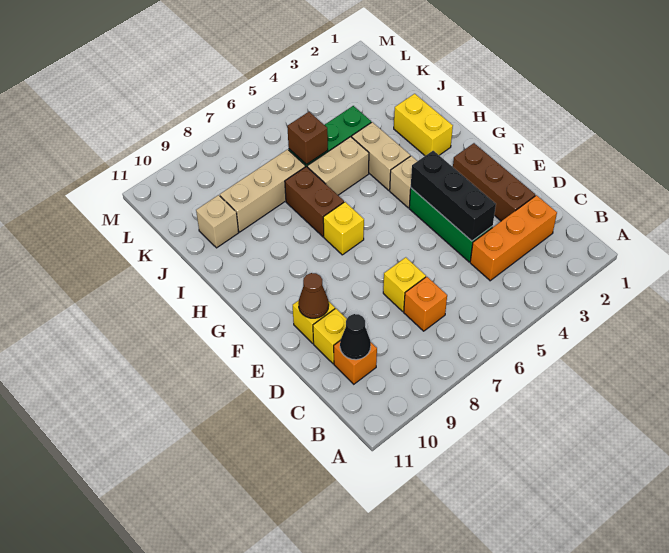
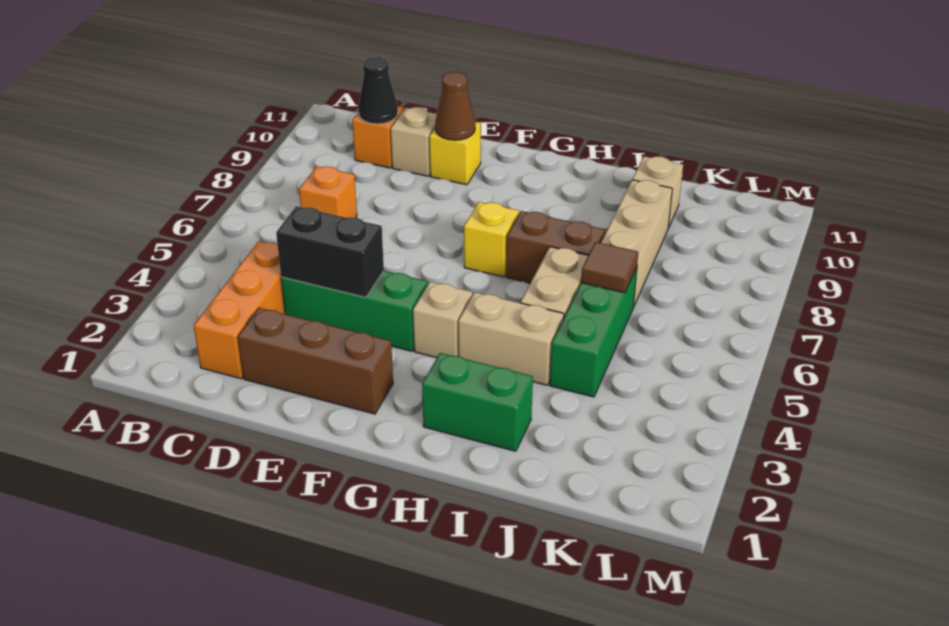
black 1x3 brick [411,151,496,241] -> black 1x2 brick [276,206,384,297]
yellow 1x1 brick [383,257,426,311] -> none
yellow 1x1 brick [313,308,347,364] -> tan 1x1 brick [391,107,437,176]
yellow 1x2 brick [394,94,453,156] -> green 1x2 brick [422,353,533,451]
brown 1x1 brick [287,112,328,165] -> brown 1x1 tile [581,242,638,293]

